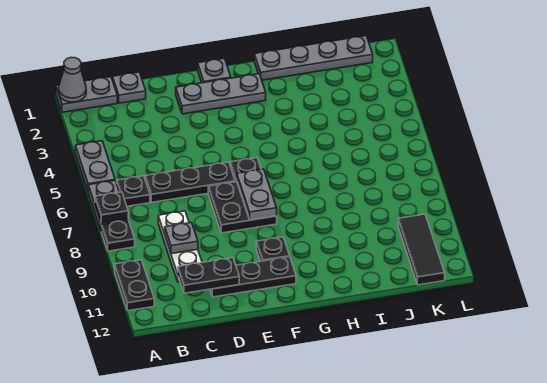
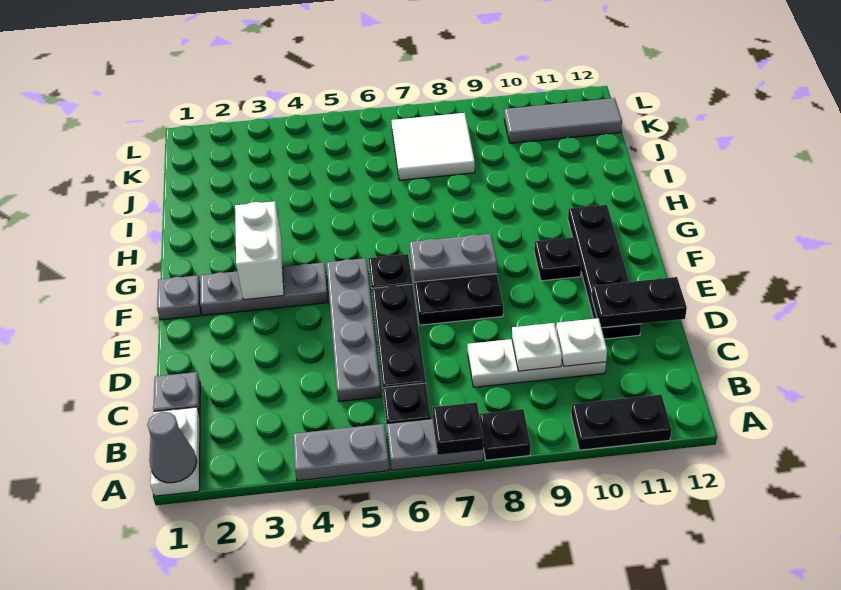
grey 1x2 plate [56,77,117,112] -> white 1x2 plate [151,407,200,496]
grey 1x1 plate [165,223,198,254] -> white 1x1 plate [512,323,562,371]
none -> white 1x1 plate [556,318,607,366]
black 1x2 plate [178,258,239,293] -> black 1x2 plate turned to [592,277,687,328]
black 1x3 plate [210,257,296,297] -> black 1x4 plate [568,205,641,339]
grey 1x3 plate [176,74,266,114] -> grey 1x3 plate turned to [200,263,328,316]
none -> white 1x2 brick [235,201,284,300]
grey 1x4 plate [254,36,373,80] -> grey 1x4 plate moved to [327,258,381,402]
none -> white 2x2 tile [392,113,475,180]
black 1x3 tile [398,214,445,285] -> grey 1x3 tile [504,98,622,143]

